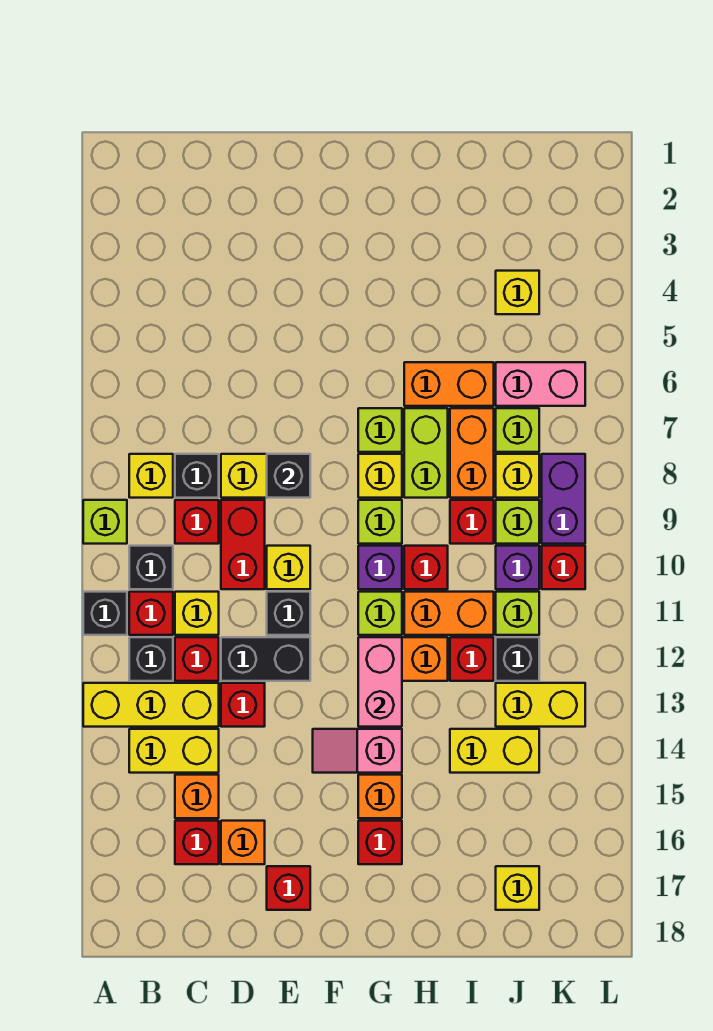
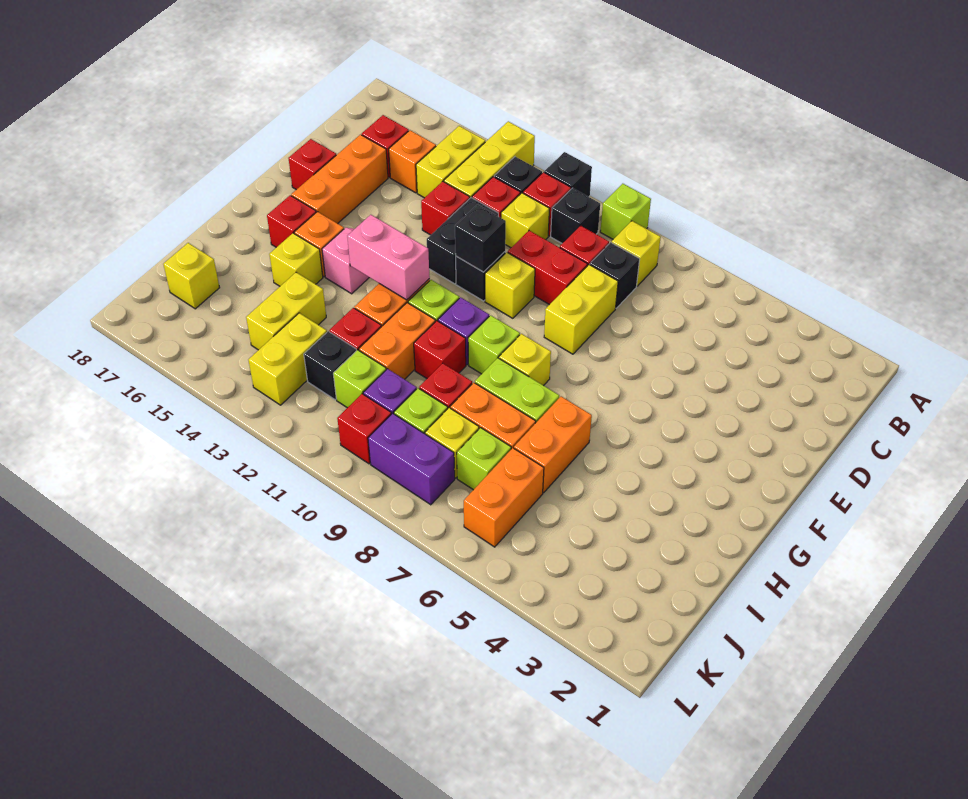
orange 1x1 brick [221,821,265,864] -> orange 1x3 brick [291,135,388,224]
black 1x1 brick [267,454,310,498] -> black 1x1 brick moved to [455,205,506,272]
lime 1x1 brick [358,408,402,452] -> none
yellow 1x1 brick [496,271,539,314] -> yellow 1x1 brick moved to [269,233,323,286]
pink 1x2 brick [496,362,585,406] -> orange 1x2 brick [464,448,544,547]

